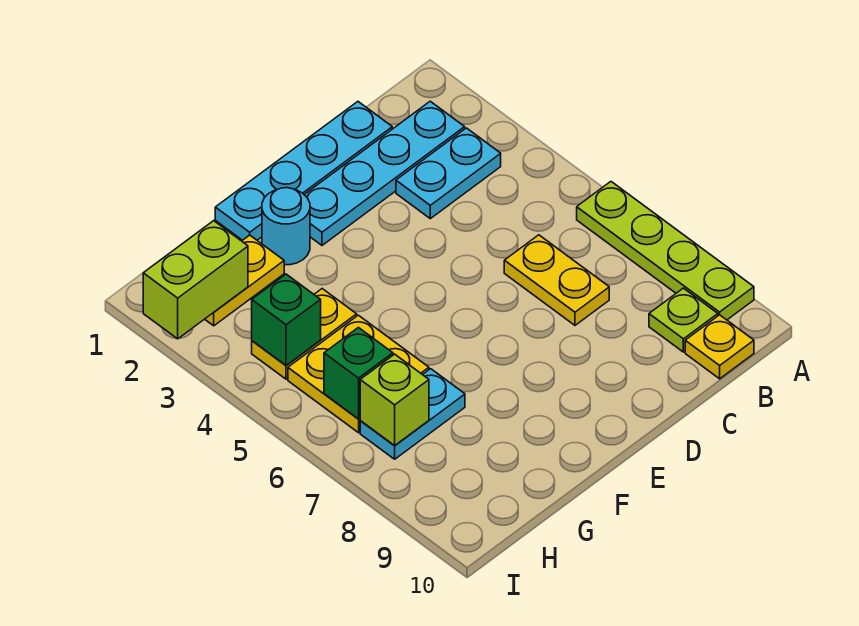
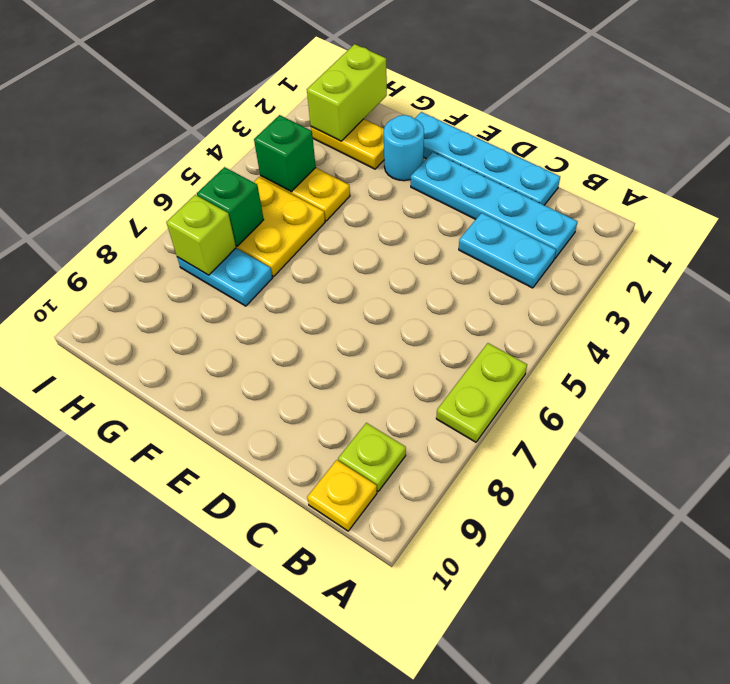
lime 1x4 plate [577,182,754,320] -> lime 1x2 plate [436,343,527,442]
yellow 1x2 plate [504,235,609,325] -> none
lime 1x2 brick [143,221,248,339] -> lime 1x2 brick turned to [307,44,387,141]

